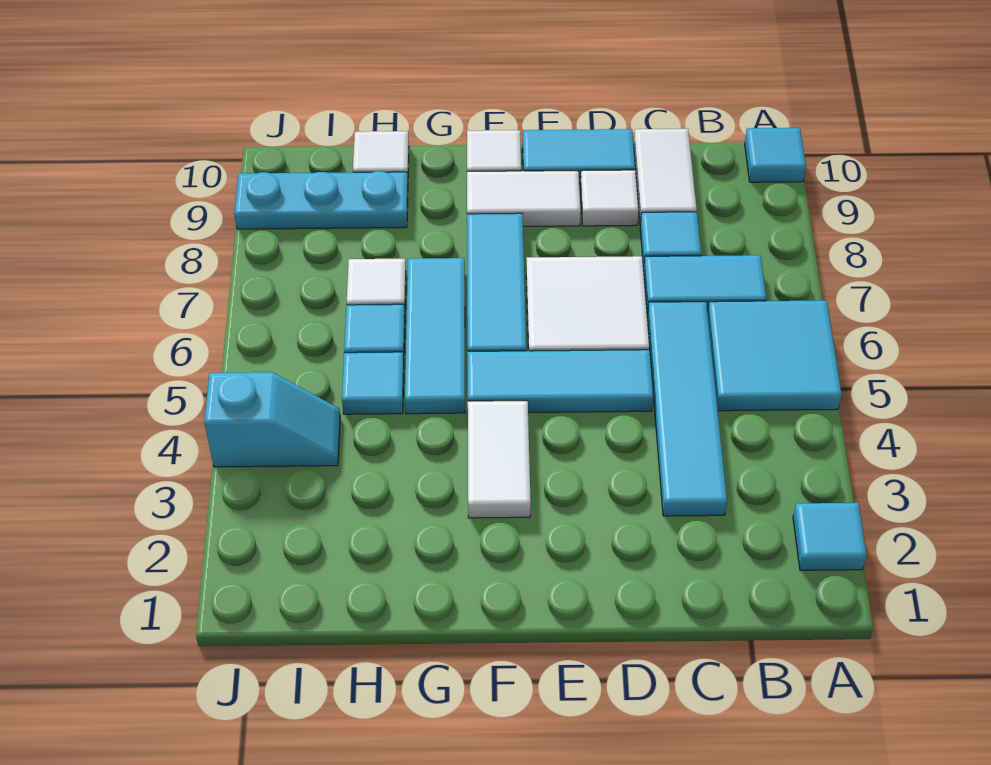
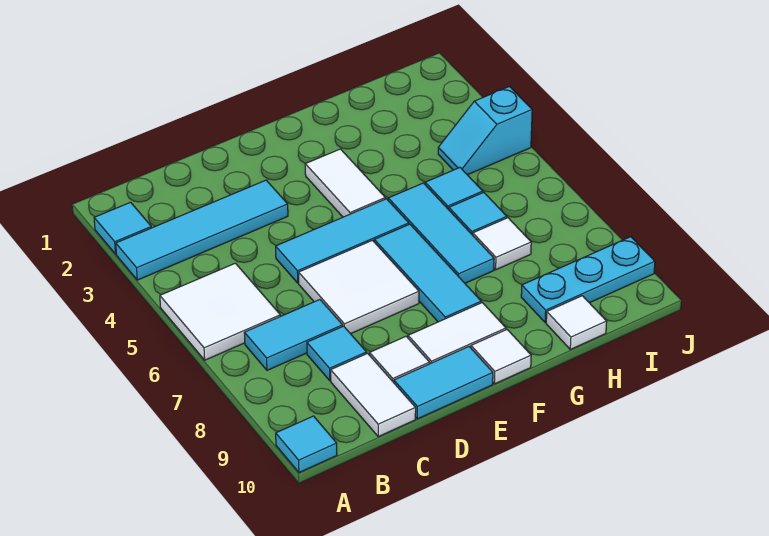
cyan 2x2 tile [708,300,842,411] -> white 2x2 tile [160,263,280,360]
cyan 1x4 tile [647,302,727,516] -> cyan 1x4 tile turned to [116,180,288,280]

